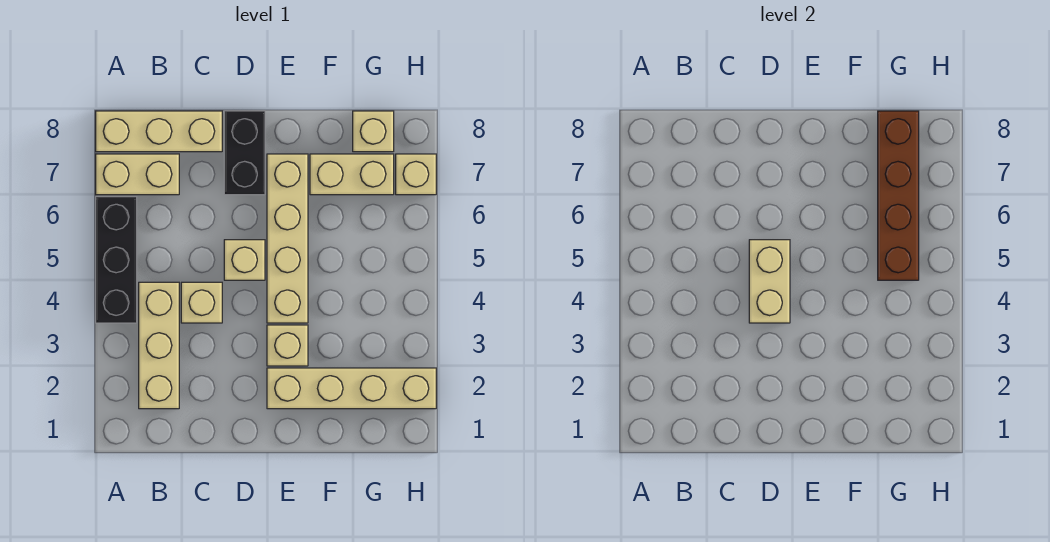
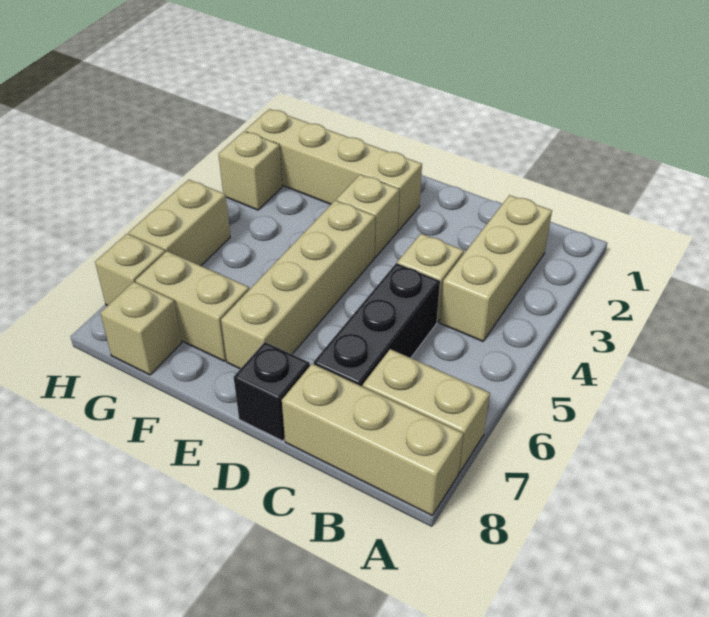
black 1x3 brick [96,197,137,323] -> black 1x3 brick moved to [314,263,440,387]
tan 1x2 brick [749,240,790,323] -> tan 1x2 brick moved to [129,180,230,266]
tan 1x1 brick [224,240,265,280] -> tan 1x1 brick moved to [219,131,282,210]
black 1x2 brick [224,111,265,195] -> black 1x1 brick [234,342,310,441]
brown 1x4 brick [878,111,919,280] -> none

